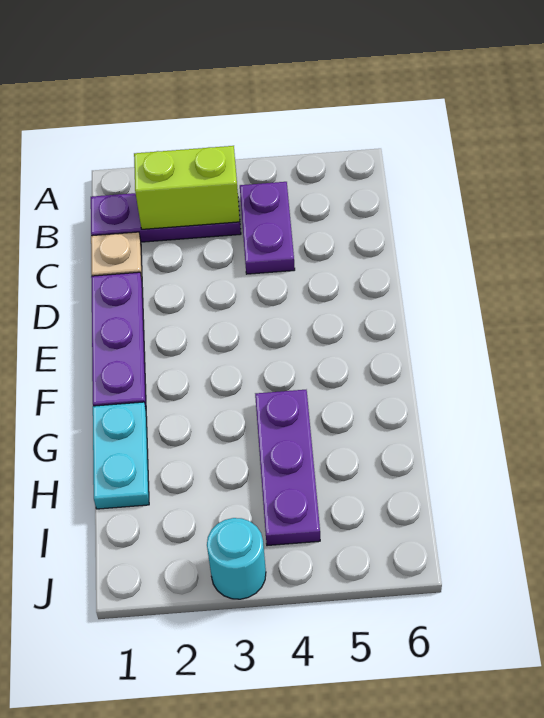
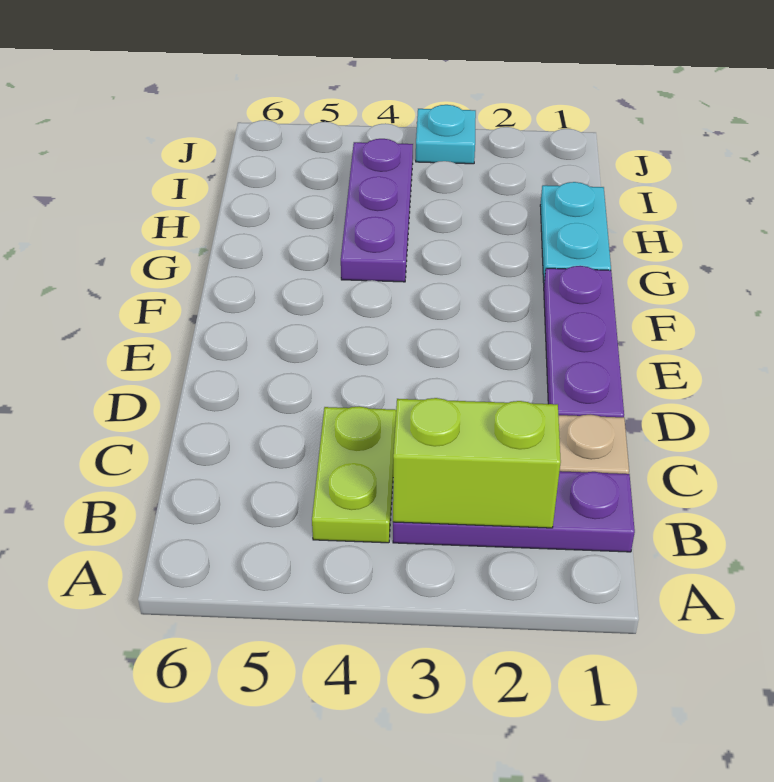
purple 1x2 plate [240,182,295,274] -> lime 1x2 plate [312,406,396,543]
cyan 1x1 round brick [207,518,266,599] -> cyan 1x1 plate [416,105,476,164]

